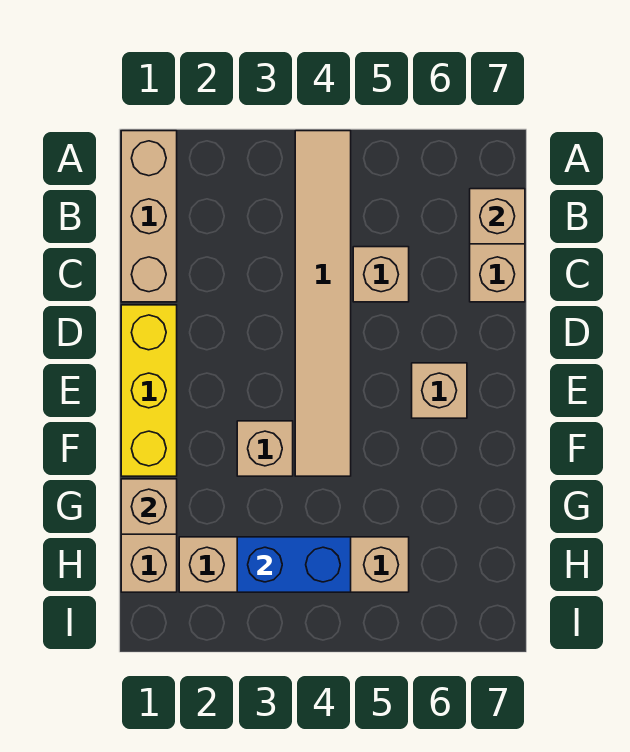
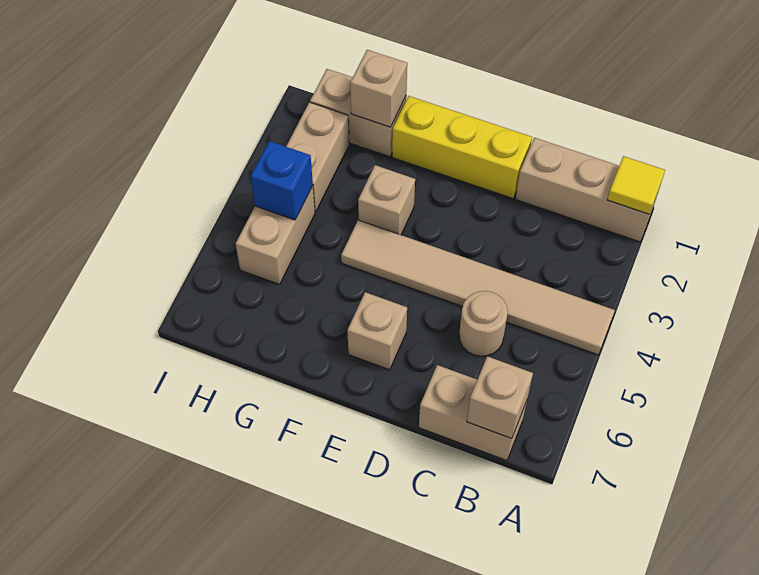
none -> yellow 1x1 tile [607,156,665,214]
tan 1x1 brick [353,247,409,302] -> tan 1x1 round brick [459,291,508,356]
blue 1x2 brick [237,537,351,592] -> blue 1x1 brick [251,141,313,220]

